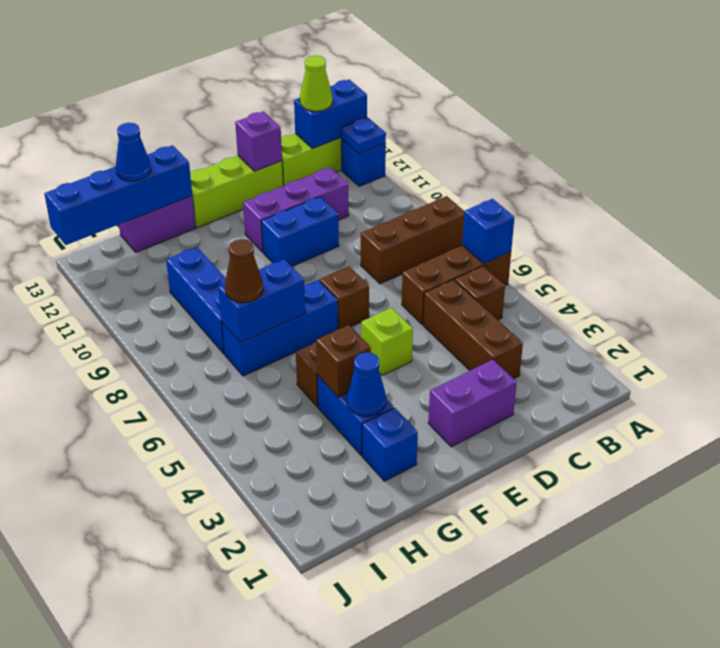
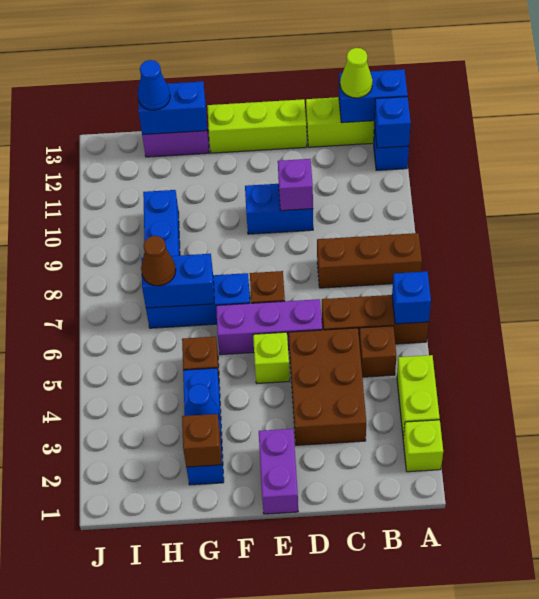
none -> lime 1x1 brick [403,420,443,472]
none -> lime 1x2 brick [397,355,440,438]
blue 1x1 plate [341,118,386,154] -> blue 1x1 brick [375,97,411,148]
brown 1x3 brick [423,279,523,379] -> brown 2x3 brick [289,328,366,445]
purple 1x3 brick [243,167,349,252] -> purple 1x3 brick moved to [216,299,322,355]
purple 1x2 brick [428,360,517,447] -> purple 1x2 brick turned to [259,429,298,514]
purple 1x1 brick [235,111,282,171] -> purple 1x1 brick moved to [278,159,313,211]
brown 1x1 brick [316,325,371,397] -> brown 1x1 brick moved to [182,414,221,467]
blue 1x4 brick [44,145,192,245] -> blue 1x2 brick [138,81,207,135]

